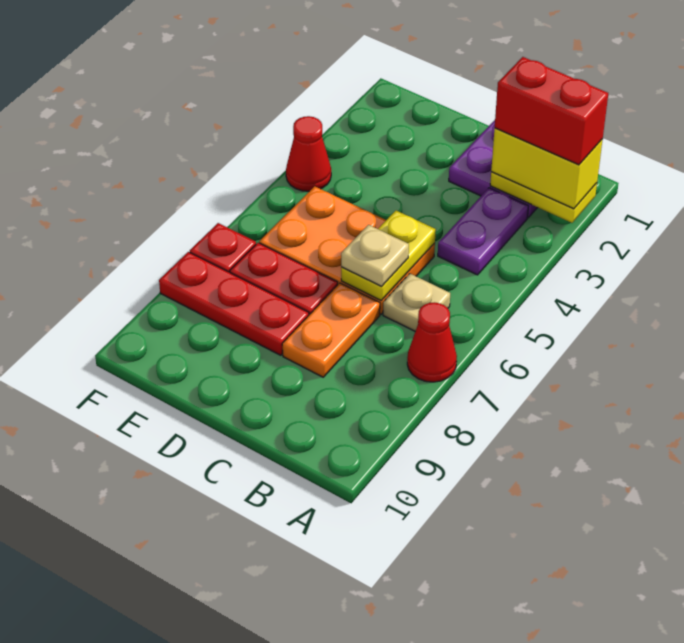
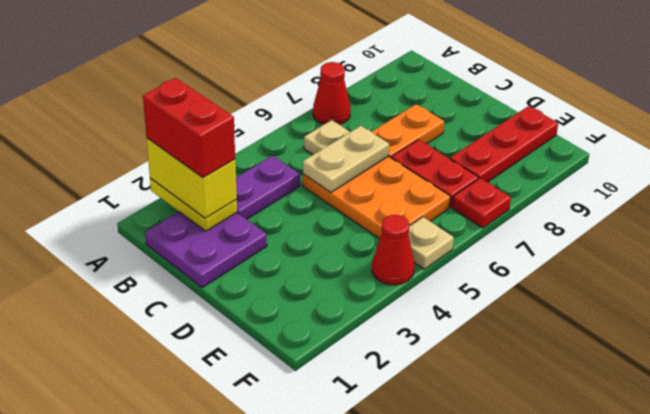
yellow 1x2 plate [341,210,436,301] -> tan 1x2 plate [303,126,389,192]
tan 1x1 plate [341,225,409,287] -> tan 1x1 plate moved to [408,217,454,269]
red 1x3 plate [159,252,309,355] -> red 1x3 plate turned to [450,106,558,182]

